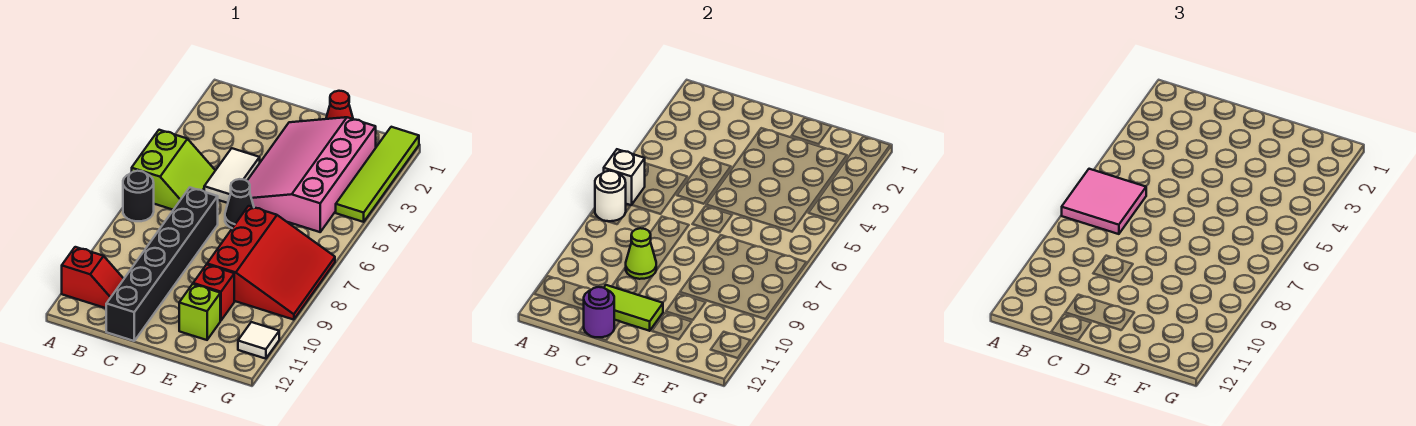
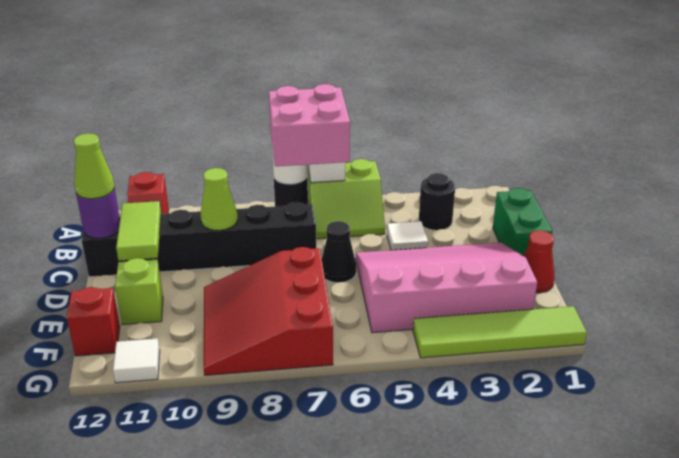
pink 2x2 tile [1062,169,1146,234] -> pink 2x2 brick [269,84,350,166]
none -> black 1x1 round brick [419,173,455,230]
none -> green 1x2 brick [493,188,553,256]
white 1x2 tile [204,148,260,203] -> white 1x1 tile [387,221,428,250]
none -> lime 1x1 cone [74,133,114,199]
red 3x3 slope [207,206,335,320] -> red 3x3 slope turned to [204,247,333,375]
red 1x1 brick [193,265,234,321] -> red 1x1 brick moved to [67,287,120,356]

